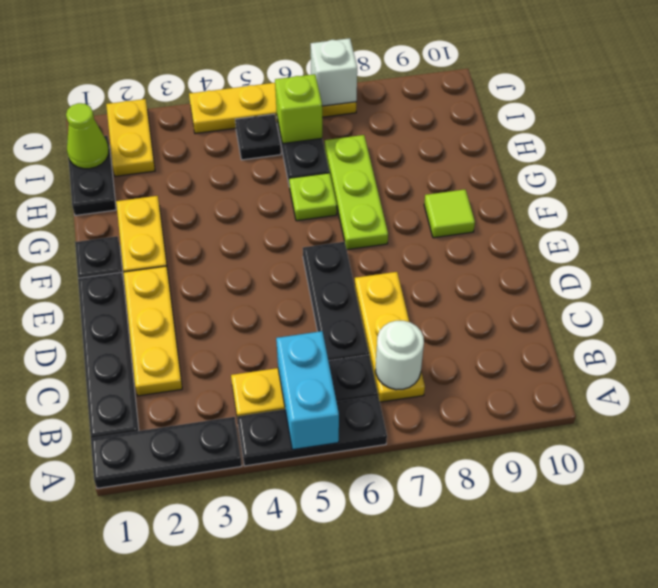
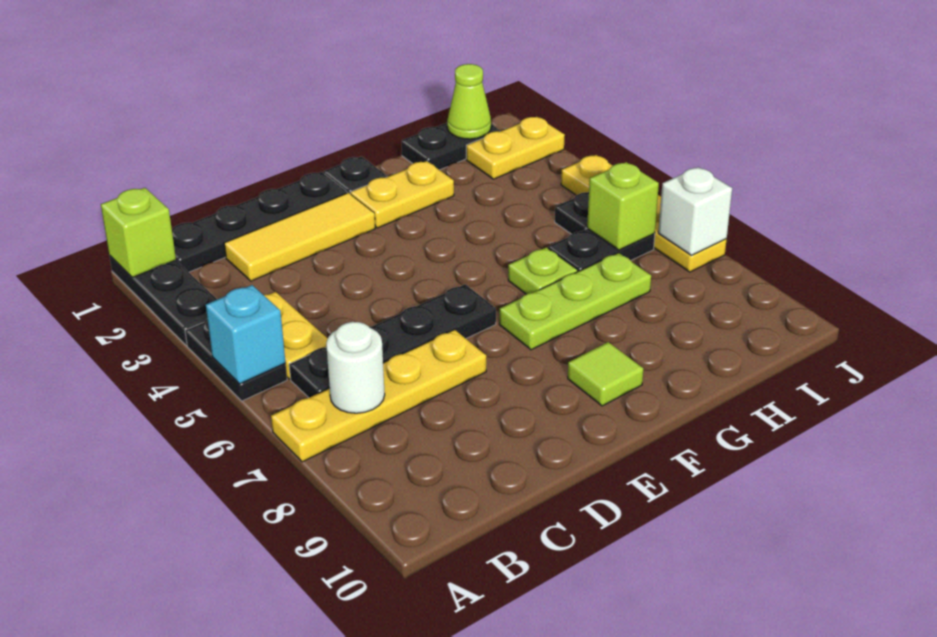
none -> lime 1x1 brick [101,188,176,277]
black 1x3 plate [237,396,387,466] -> black 1x2 plate [185,319,287,401]
cyan 1x2 brick [276,331,339,450] -> cyan 1x1 brick [206,285,285,384]
yellow 1x3 plate [355,272,425,402] -> yellow 1x4 plate [271,330,486,462]
yellow 1x3 plate [124,266,182,396] -> yellow 1x3 tile [224,193,375,281]

